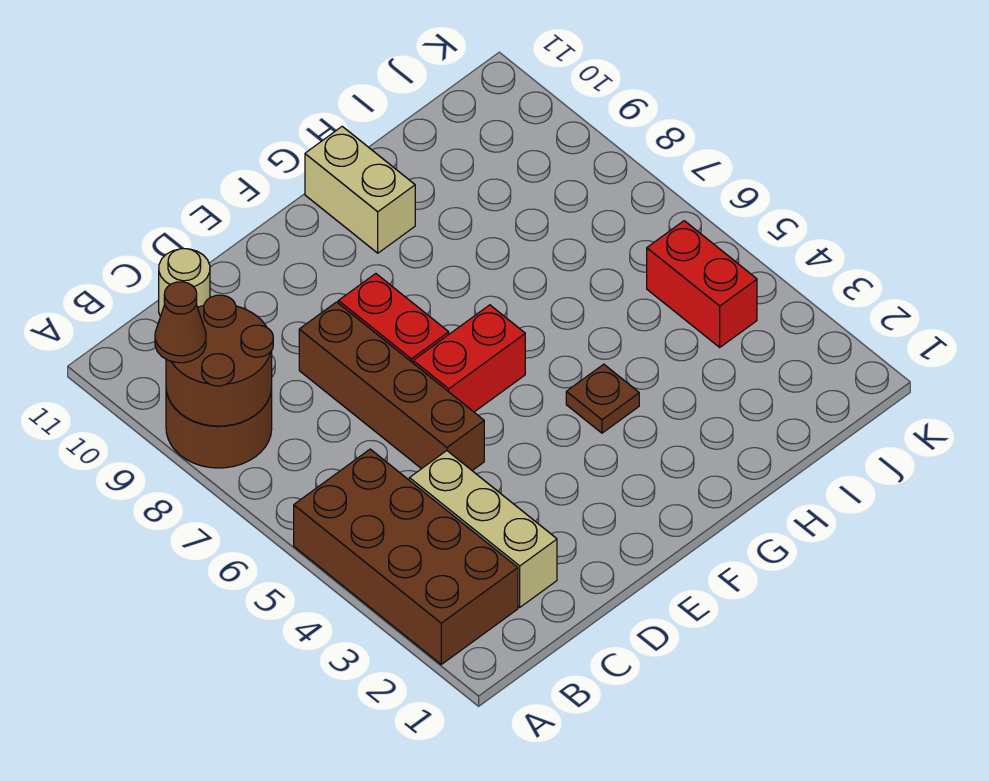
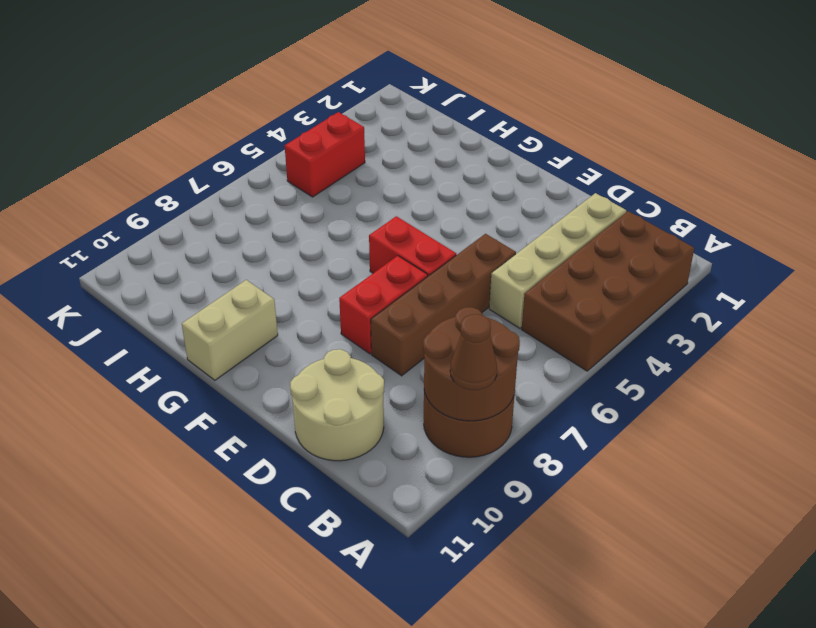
tan 1x3 brick [409,451,557,607] -> tan 1x4 brick [489,193,626,328]
tan 1x1 round brick [159,249,210,316] -> tan 2x2 round brick [290,349,384,461]
brown 1x1 plate [566,364,639,433] -> none

